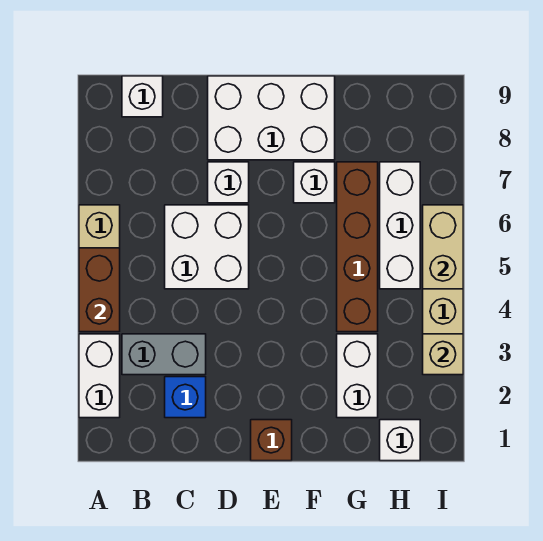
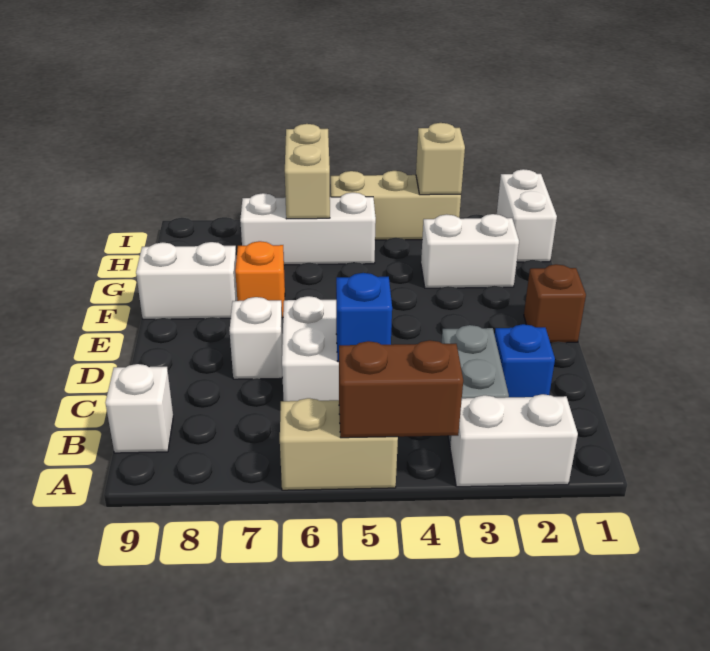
none -> blue 1x1 brick [336,273,392,362]
white 2x3 brick [208,76,335,160] -> white 1x2 brick [136,242,237,319]
white 1x1 brick [294,162,335,203] -> orange 1x1 brick [235,241,285,318]
brown 1x4 brick [337,162,378,332] -> none
white 1x1 brick [380,420,420,461] -> white 1x2 brick [497,169,557,262]
tan 1x2 brick [423,205,463,289] -> tan 1x2 brick turned to [285,124,330,219]

